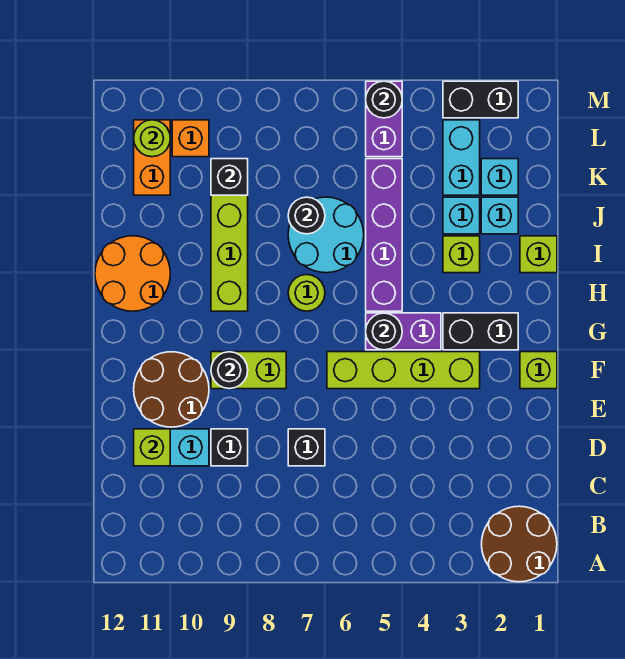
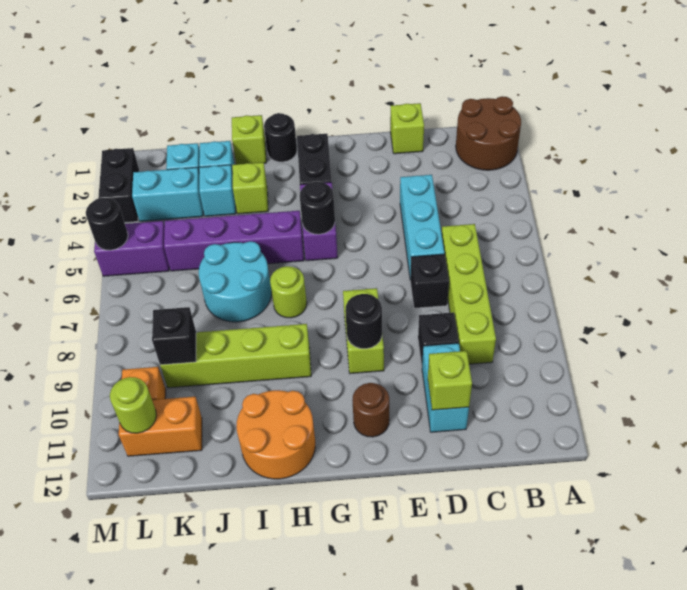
none -> cyan 1x3 brick [400,175,444,276]
brown 2x2 round brick [134,352,209,427] -> brown 1x1 round brick [352,383,389,437]
lime 1x1 brick [520,352,557,389] -> lime 1x1 brick moved to [390,103,424,154]
lime 1x4 brick [327,352,480,389] -> lime 1x4 brick moved to [442,224,496,364]
black 1x1 round brick [288,197,325,234] -> black 1x1 round brick moved to [264,113,297,162]

